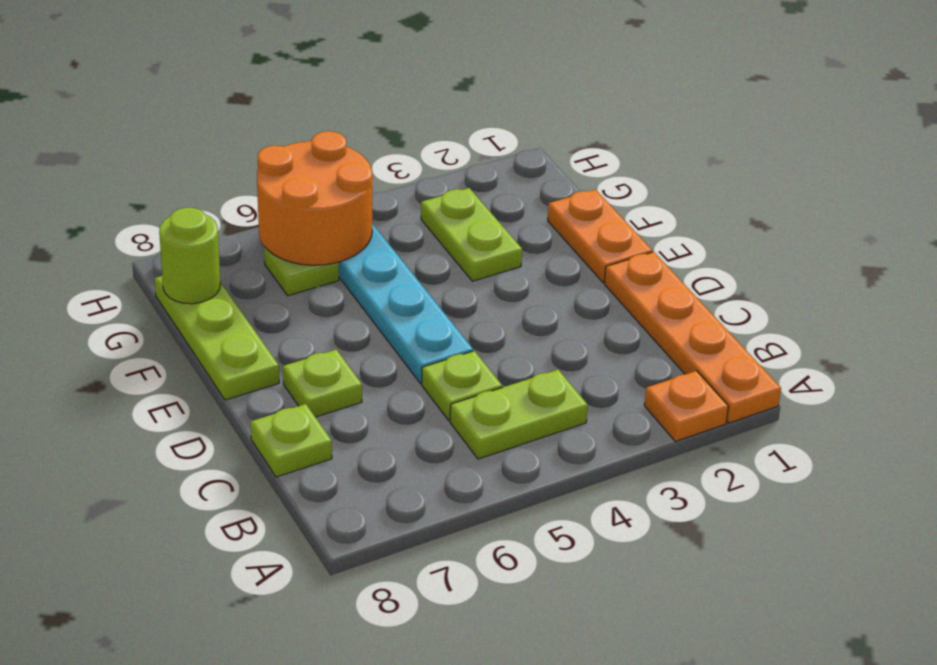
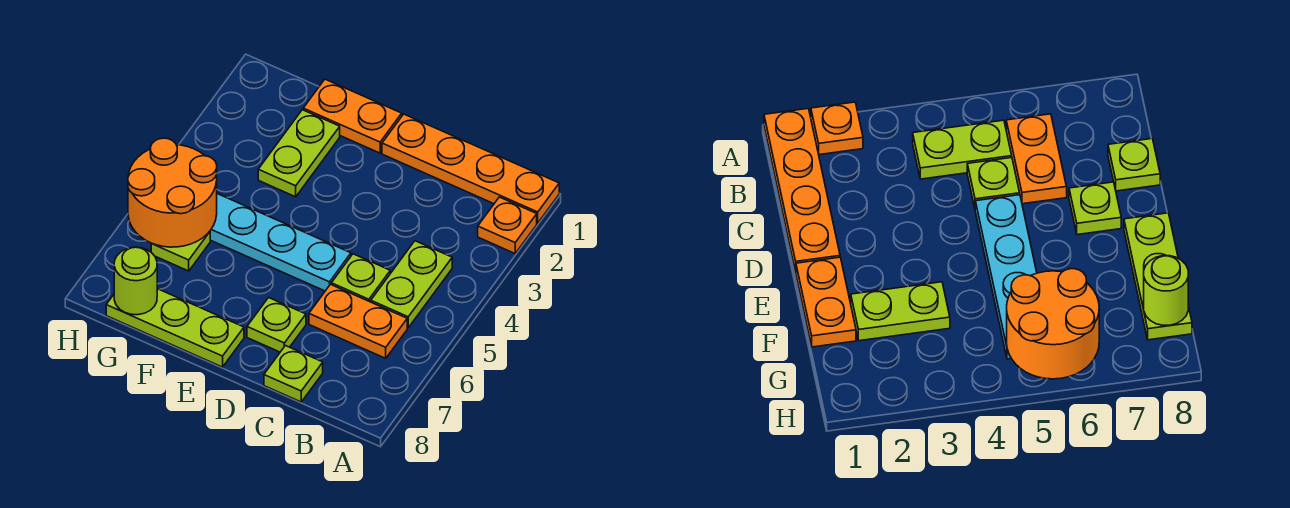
none -> orange 1x2 plate [309,284,407,358]
lime 1x2 plate [421,188,522,281] -> lime 1x2 plate turned to [258,110,340,197]

